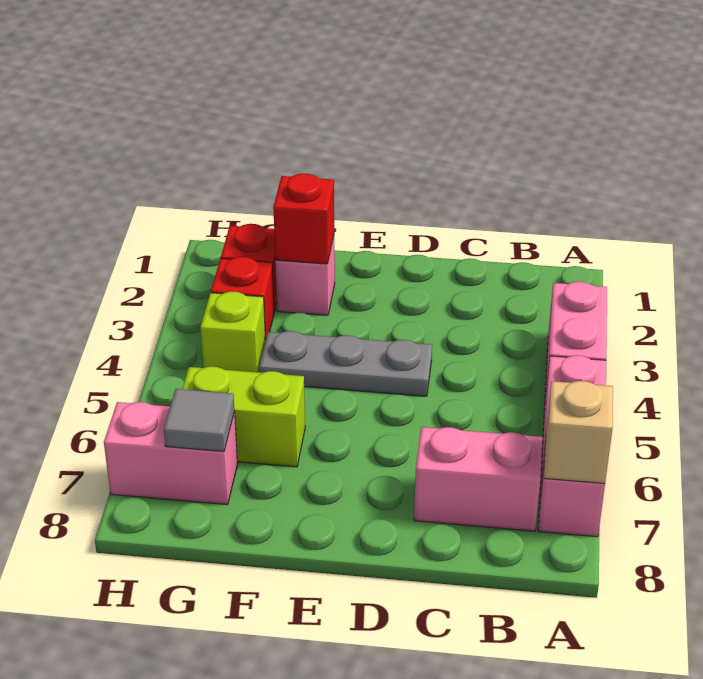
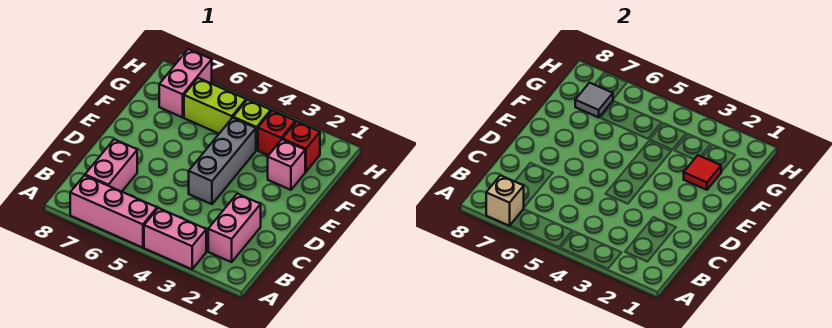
none -> pink 1x2 brick [208,194,261,262]
grey 1x3 plate [259,331,432,396] -> grey 1x3 brick [189,118,256,204]
red 1x1 brick [273,173,334,264] -> red 1x1 tile [684,155,722,190]
lime 1x2 brick [182,366,305,467] -> lime 1x2 brick turned to [184,78,246,133]

